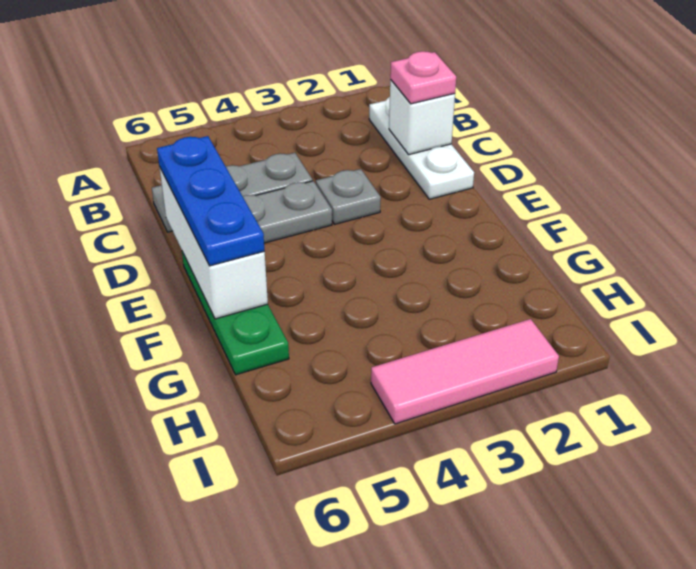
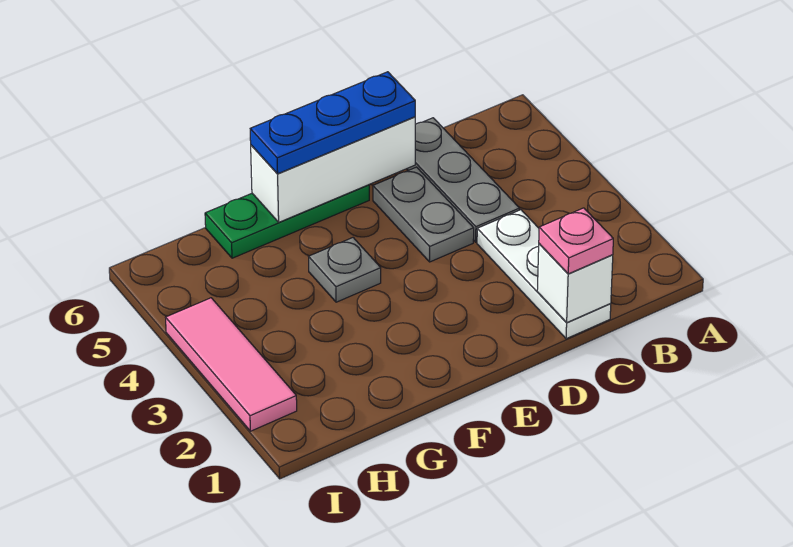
white 1x3 plate [369,97,474,199] -> white 1x3 plate turned to [477,210,611,339]
grey 1x1 plate [316,169,381,224] -> grey 1x1 plate moved to [309,238,381,302]

